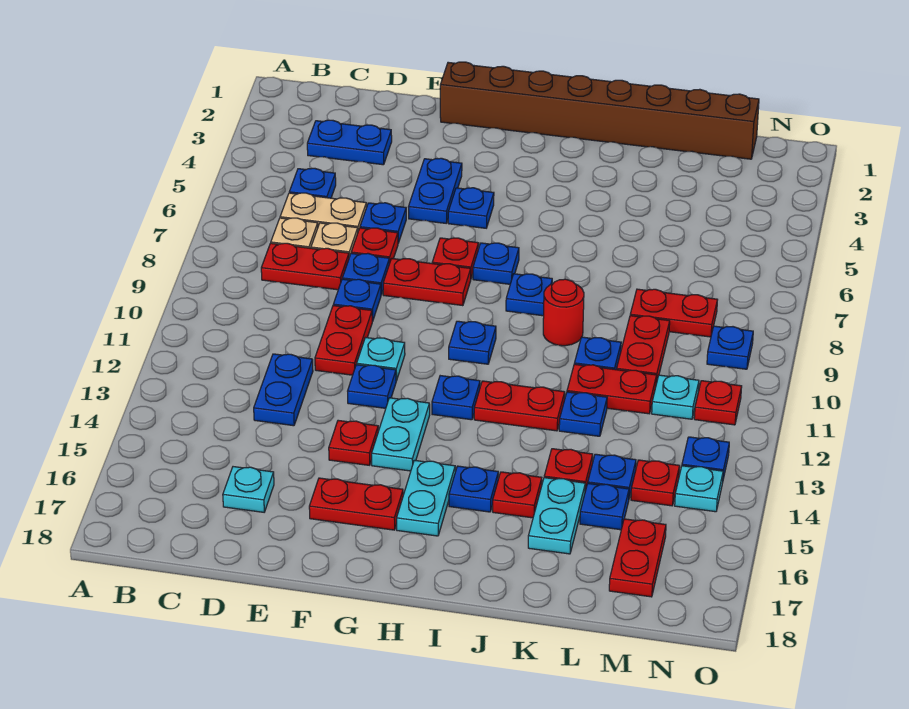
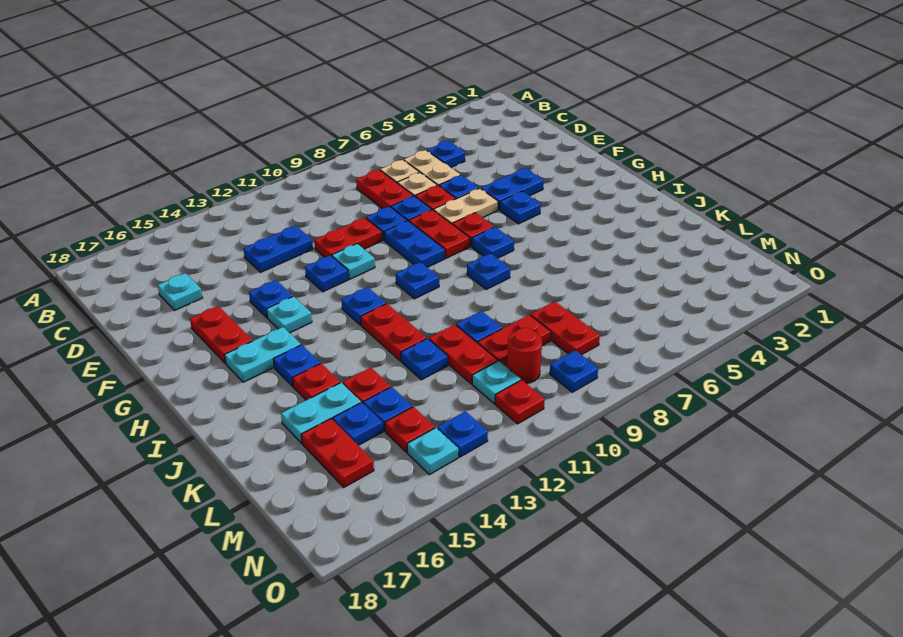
blue 1x2 plate [307,120,392,165] -> blue 1x2 plate moved to [384,221,445,267]
brown 1x8 brick [440,62,759,159] -> none
none -> tan 1x2 plate [434,188,498,224]
red 1x1 plate [329,420,378,465] -> blue 1x1 plate [249,280,293,318]
cyan 1x2 plate [372,398,430,471] -> cyan 1x1 plate [266,296,312,333]
red 1x1 round brick [543,279,584,346] -> red 1x1 round brick moved to [507,328,542,383]
red 1x2 plate [609,519,666,597] -> red 1x2 plate turned to [301,419,374,487]

